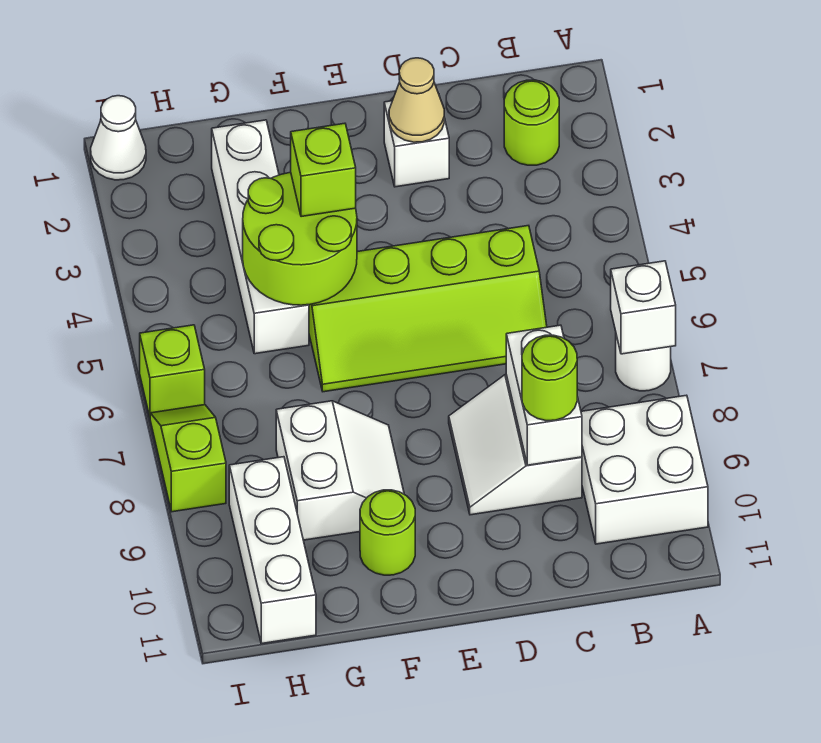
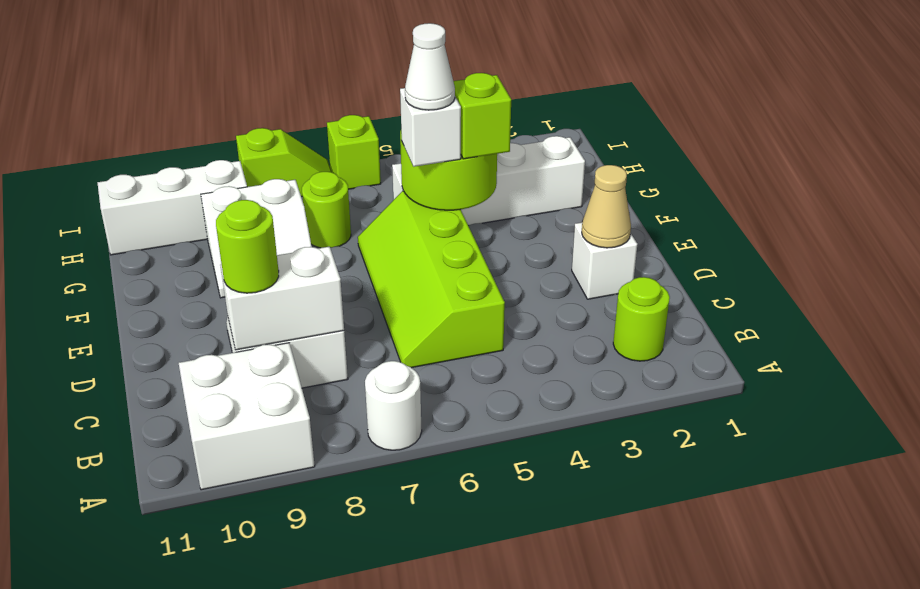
white 1x1 brick [611,261,676,354] -> white 1x1 brick moved to [400,88,461,167]
lime 1x1 round brick [360,490,415,575] -> lime 1x1 round brick moved to [302,172,351,248]
white 1x1 cone [91,96,146,180] -> white 1x1 cone moved to [405,23,455,110]

